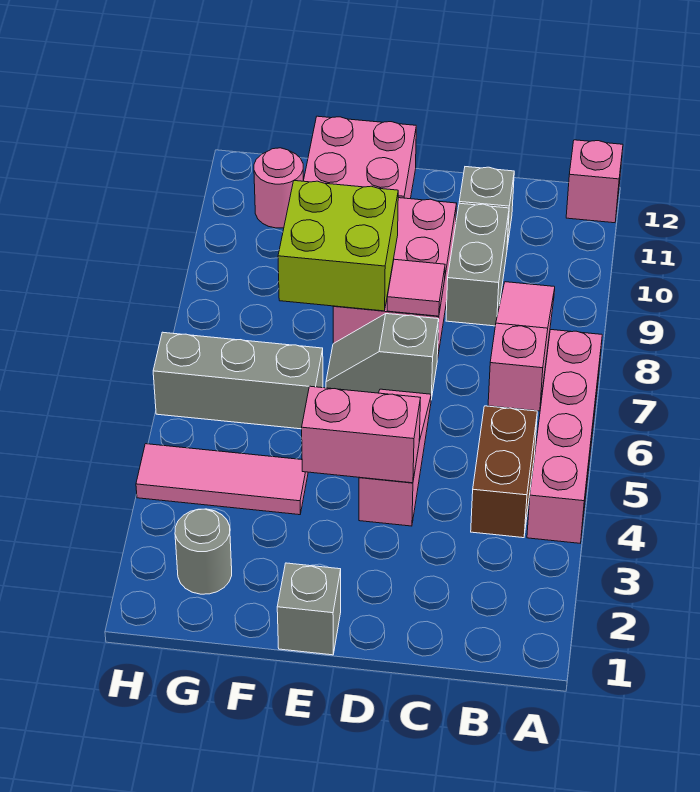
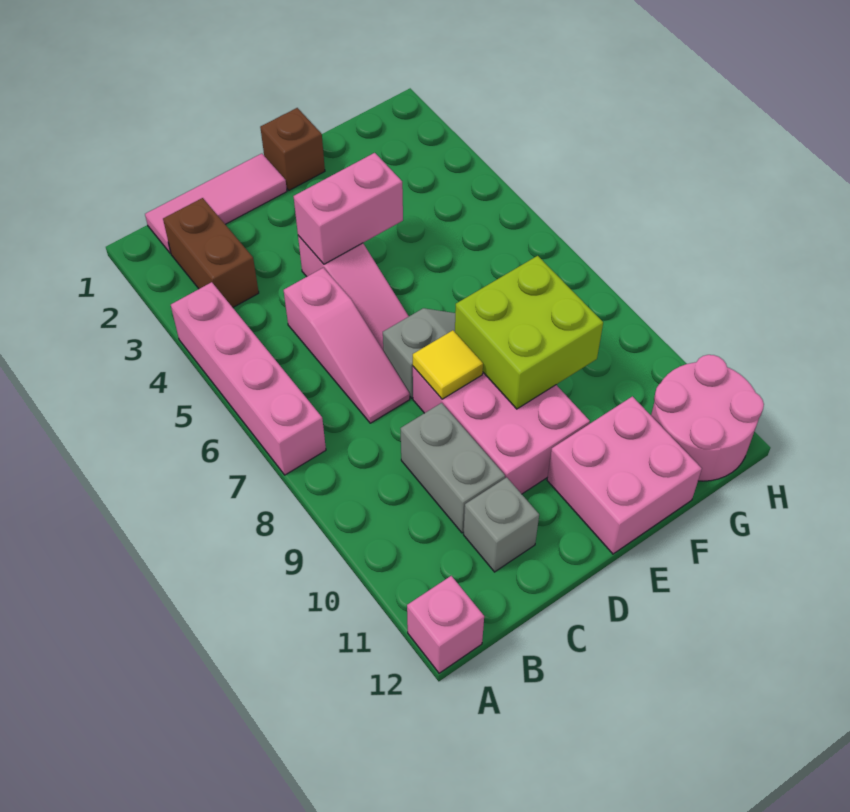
brown 1x2 brick [471,406,537,538] -> brown 1x2 brick moved to [163,198,259,307]
pink 1x3 slope [488,282,555,411] -> pink 1x3 slope moved to [284,268,410,423]
pink 1x1 tile [387,259,445,316] -> yellow 1x1 tile [413,330,483,399]
grey 1x1 brick [277,563,341,655] -> brown 1x1 brick [260,108,325,190]
pink 1x3 tile [136,444,308,515] -> pink 1x3 tile moved to [145,154,287,253]
grey 1x3 brick [153,332,323,429] -> none
grey 1x1 round brick [175,509,232,594] -> none
pink 1x1 round brick [254,148,303,228] -> pink 2x2 round brick [651,355,764,481]

